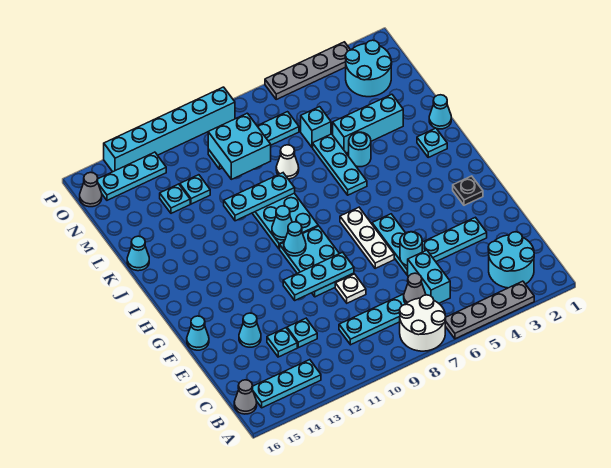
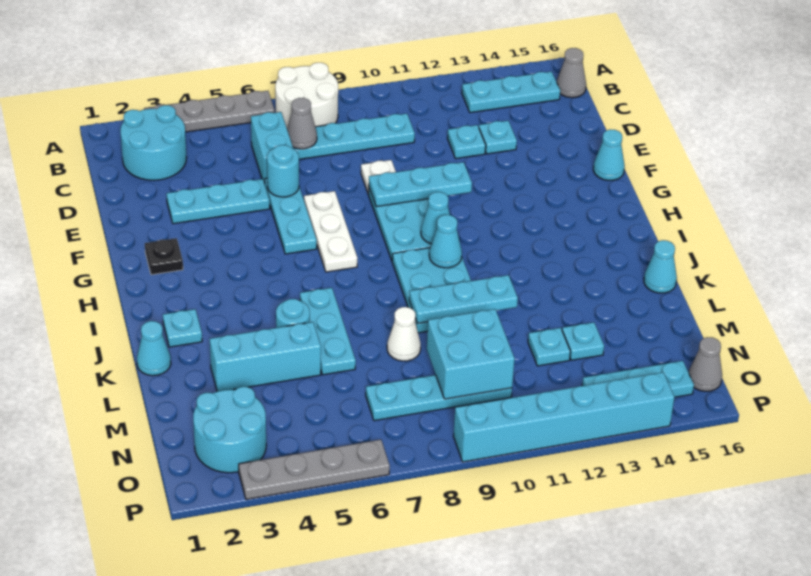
cyan 1x1 cone [239,313,261,347] -> none
cyan 1x1 brick [301,107,331,147] -> none

